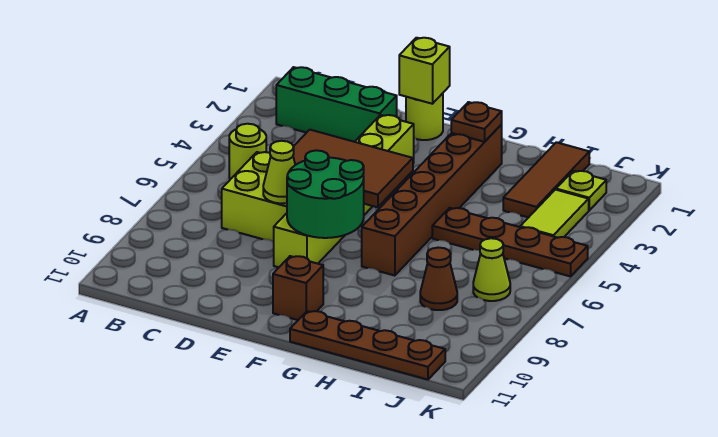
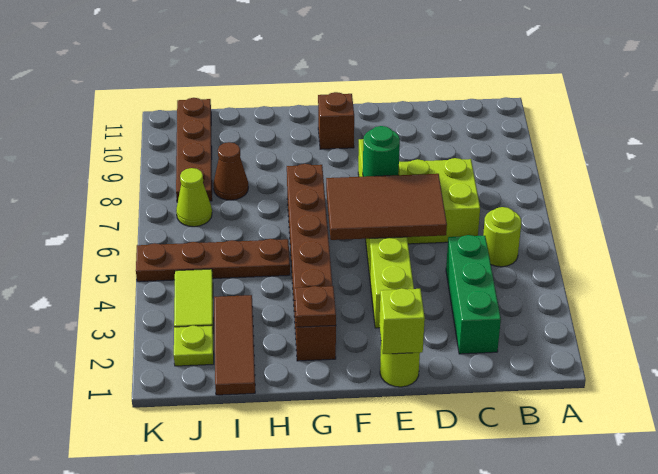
green 1x3 brick [276,67,397,142] -> green 1x3 brick turned to [446,235,501,354]
lime 1x1 cone [263,141,295,203] -> none
green 2x2 round brick [287,150,364,238] -> green 1x1 round brick [363,126,400,177]
brown 1x4 plate [290,311,445,380] -> brown 1x4 plate turned to [176,98,212,202]

